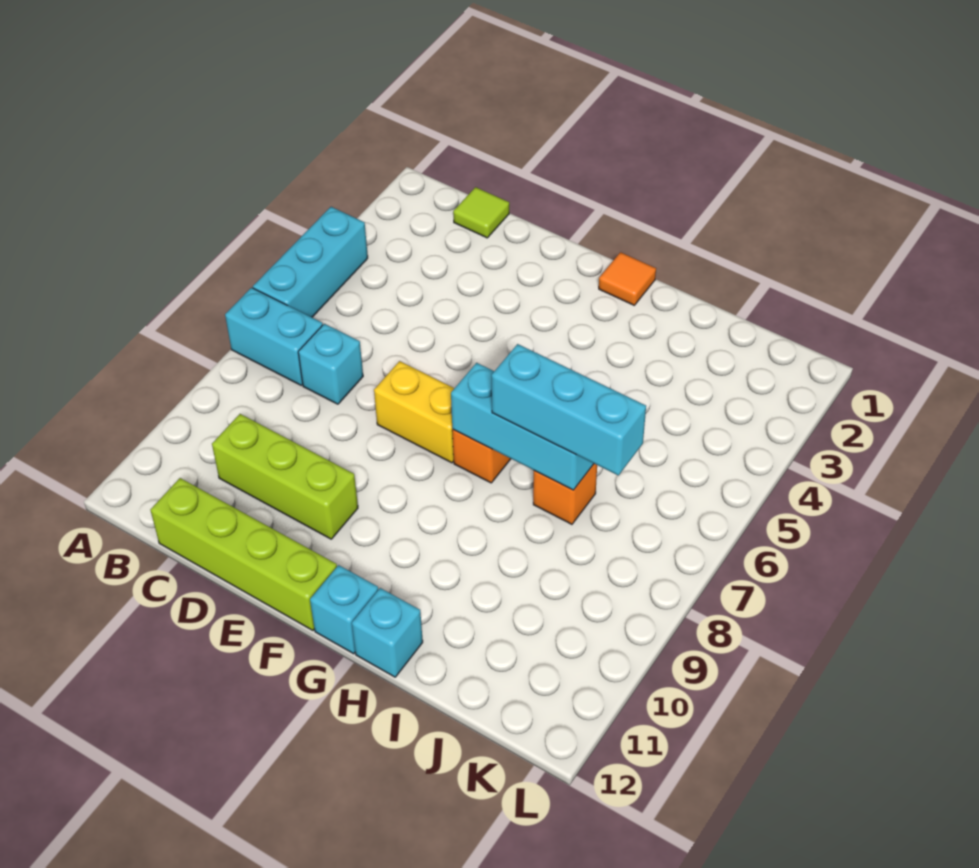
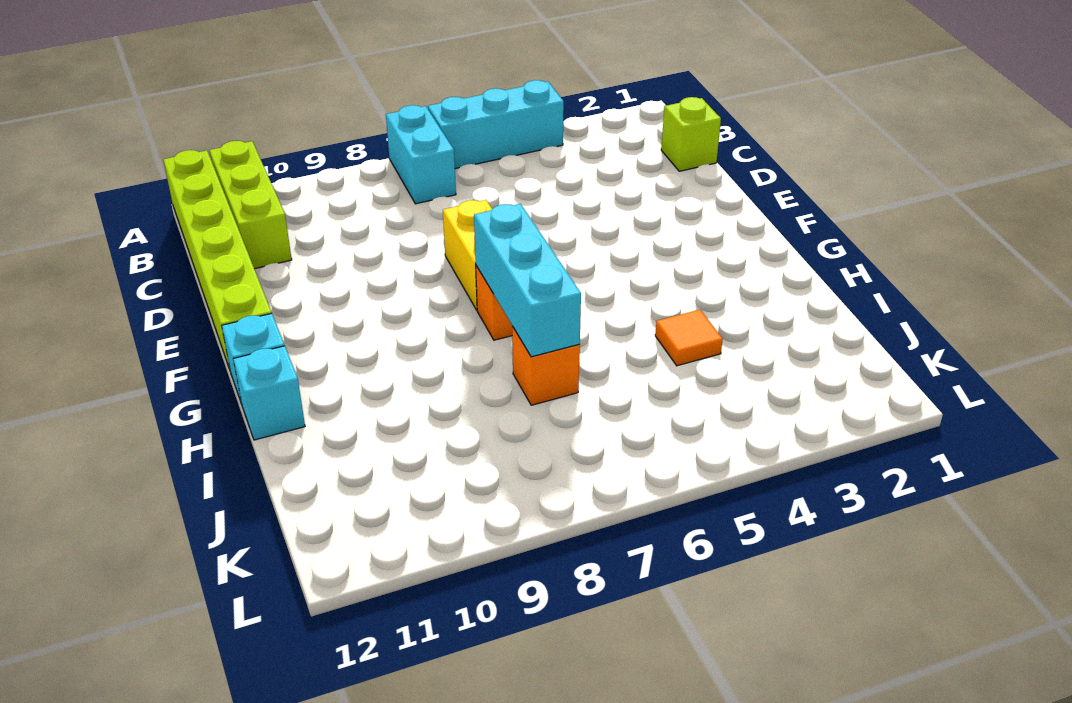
lime 1x1 tile [453,187,509,238] -> lime 1x1 brick [661,97,721,171]
cyan 1x1 brick [298,324,363,404] -> none
lime 1x3 brick [212,414,358,539] -> lime 1x3 brick moved to [209,141,292,269]
lime 1x4 brick [150,478,337,630] -> lime 1x6 brick [164,150,271,369]
orange 1x1 tile [599,252,656,305] -> orange 1x1 tile moved to [655,310,723,366]
cyan 1x3 brick [492,344,646,476] -> none

